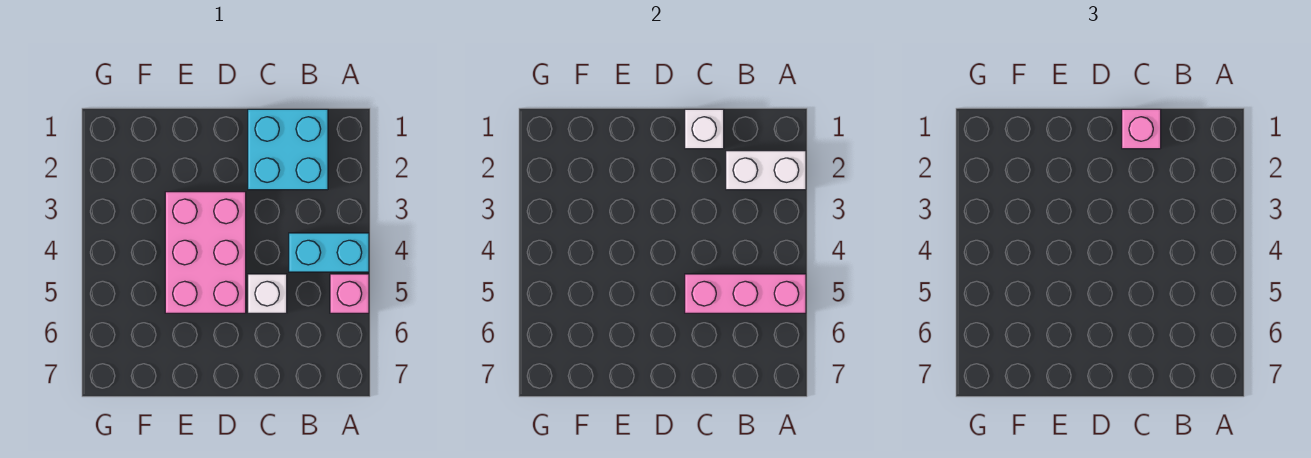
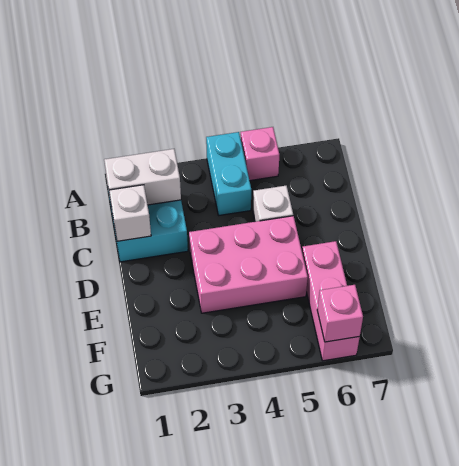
white 1x2 brick [726,151,806,190] -> white 1x2 brick turned to [104,149,181,205]
pink 1x3 brick [685,274,806,313] -> pink 1x3 brick moved to [302,241,360,361]
pink 1x1 brick [1122,109,1161,149] -> pink 1x1 brick moved to [317,285,363,342]

